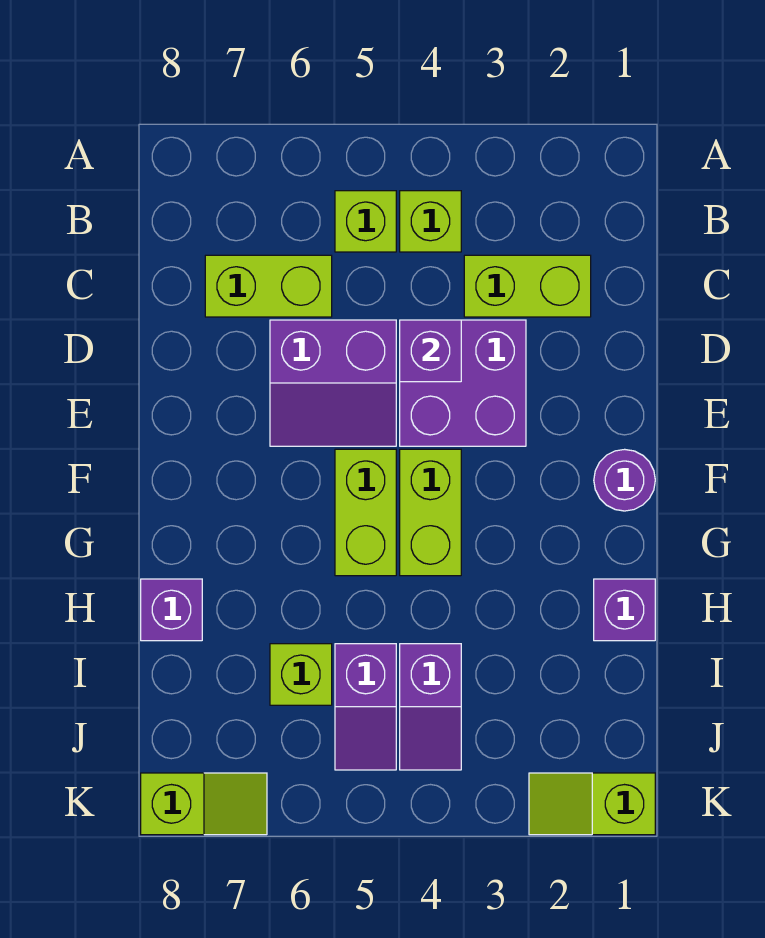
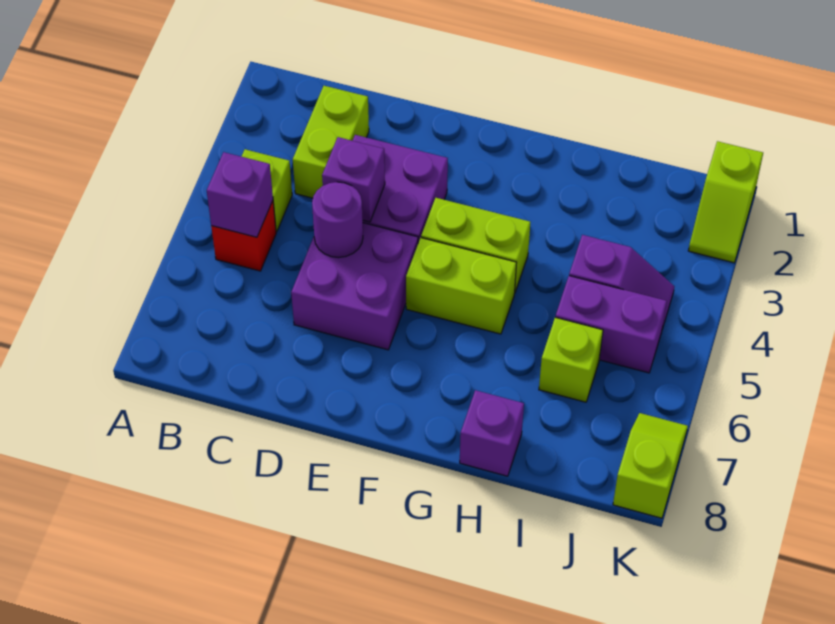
lime 1x1 brick [335,191,396,252] -> red 1x1 brick [211,201,276,271]
lime 1x2 brick [205,255,332,317] -> none
purple 2x2 slope [270,320,396,446] -> purple 2x2 brick [291,223,418,350]
purple 1x1 round brick [594,449,655,511] -> purple 1x1 round brick moved to [312,182,363,258]
purple 1x1 brick [594,579,655,641] -> purple 1x1 brick moved to [207,152,273,237]
purple 1x2 slope [335,644,396,770] -> purple 1x2 brick [556,276,667,373]

